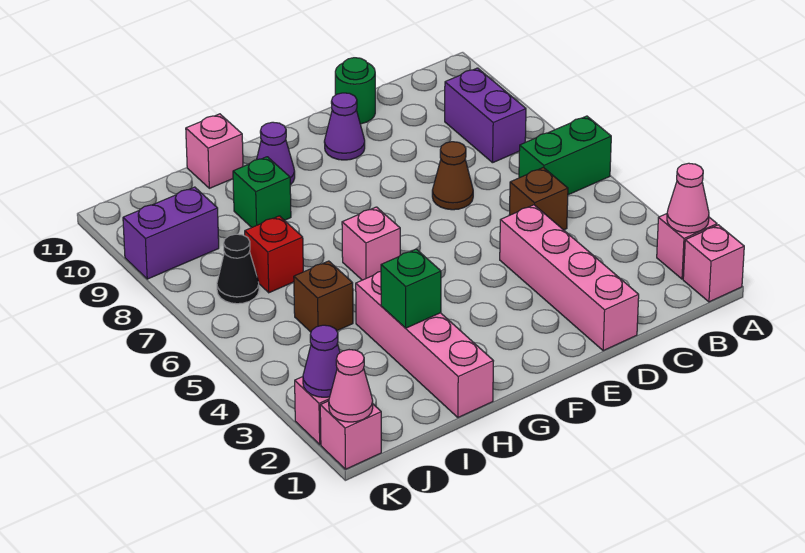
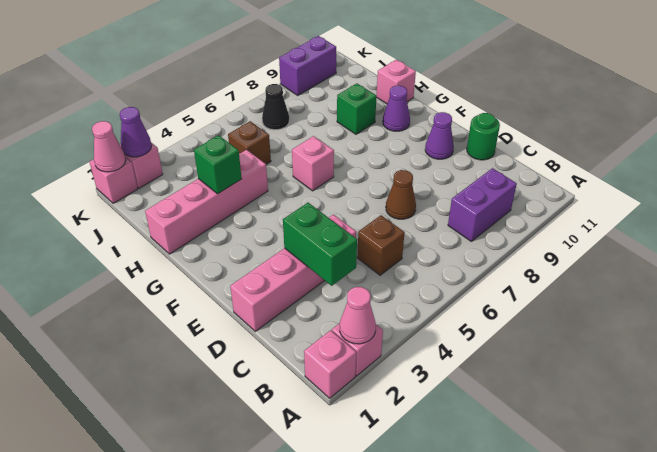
green 1x2 brick [519,116,611,195] -> green 1x2 brick moved to [283,203,357,286]
red 1x1 brick [245,216,303,293] -> none
purple 1x2 brick [123,187,219,279] -> purple 1x2 brick turned to [279,36,336,95]

